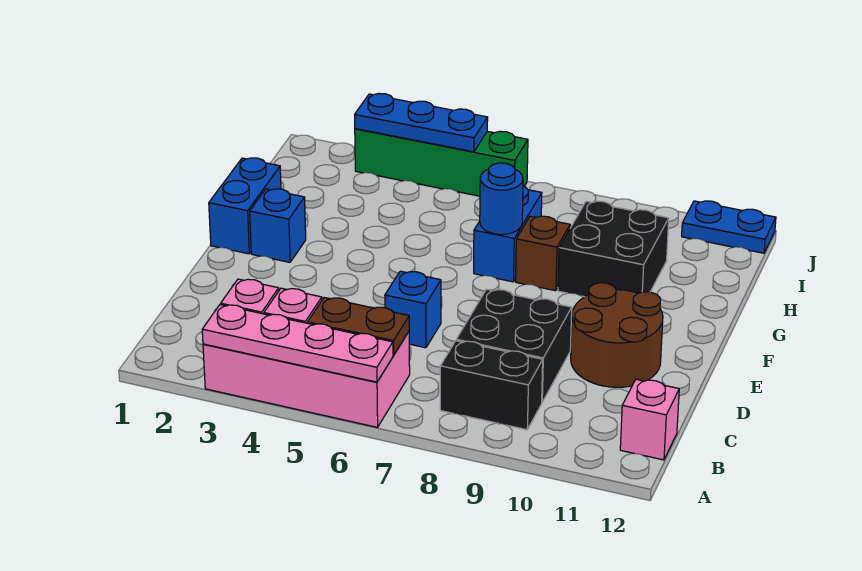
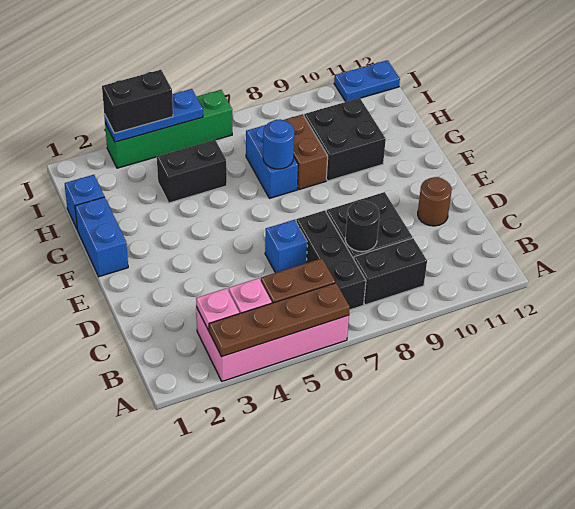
pink 1x4 plate [202,305,393,382] -> brown 1x4 plate [209,283,350,357]
none -> black 1x3 brick [296,210,366,310]
pink 1x1 brick [620,379,679,460] -> none
none -> black 1x1 round brick [345,201,380,252]
brown 2x2 round brick [571,283,663,387] -> brown 1x1 round brick [418,177,452,226]
blue 1x1 brick [250,189,306,262] -> blue 1x1 brick moved to [65,175,104,230]
brown 1x1 brick [516,216,570,291] -> brown 1x2 brick [284,114,328,190]
none -> black 1x2 brick [157,140,227,203]
none -> black 1x2 brick [102,70,173,133]

